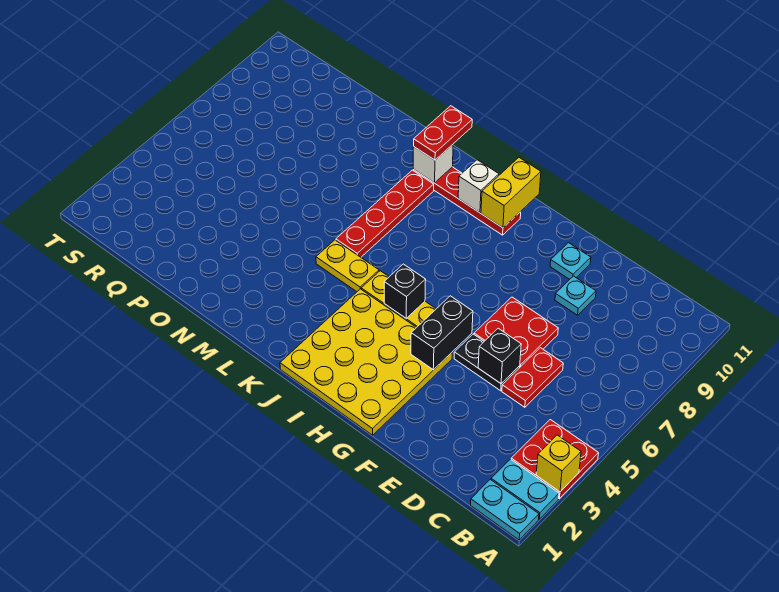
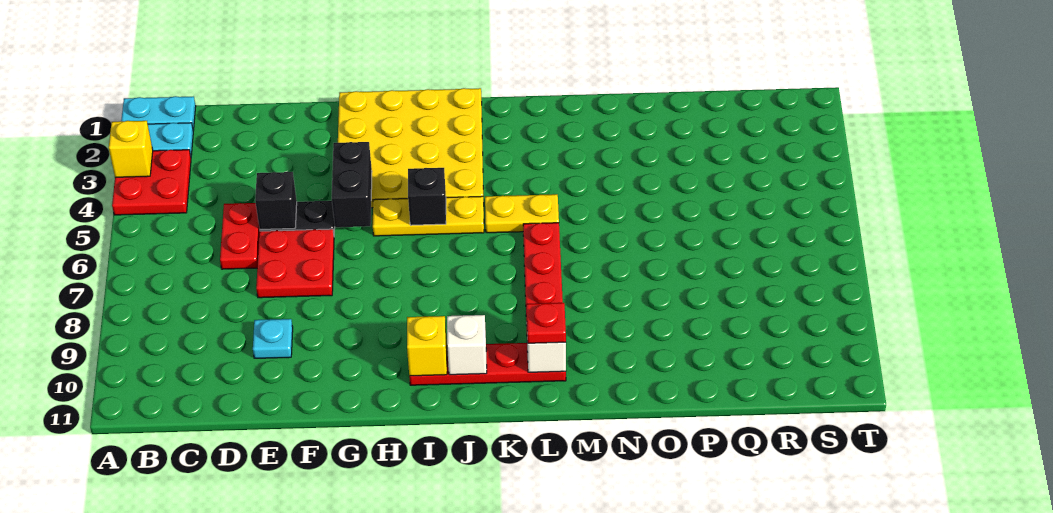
cyan 1x1 plate [550,243,591,279] -> none
yellow 1x2 brick [481,158,541,228] -> yellow 1x1 brick [407,316,447,376]
red 1x2 plate [414,106,472,160] -> red 1x1 plate [526,303,566,343]

